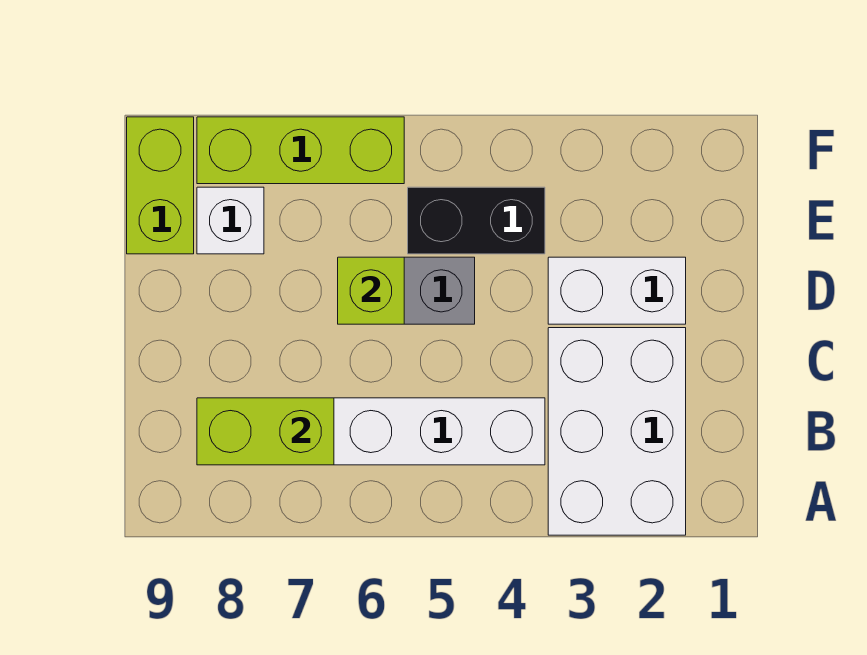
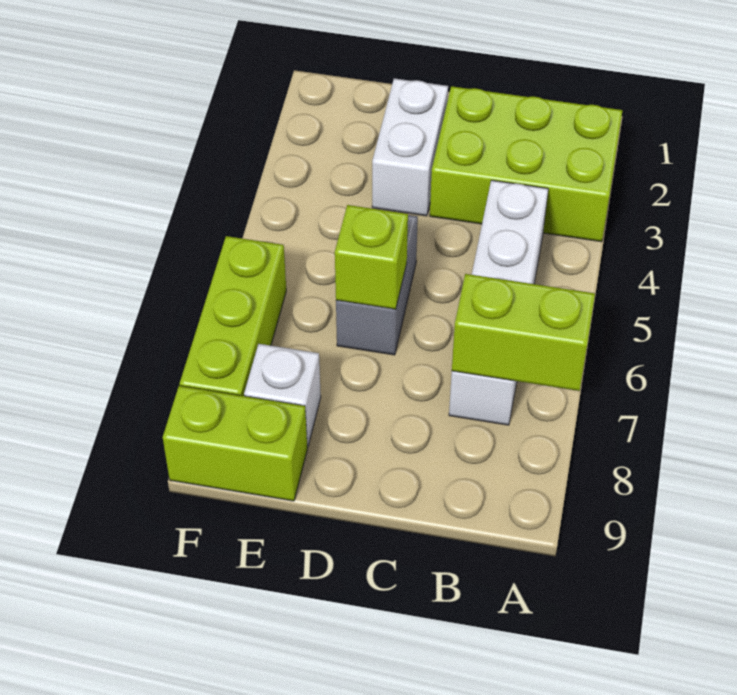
white 2x3 brick [548,328,686,535] -> lime 2x3 brick [430,86,622,242]
lime 1x2 brick [197,398,334,465] -> lime 1x2 brick turned to [452,274,595,391]
black 1x2 brick [408,187,545,254] -> none

